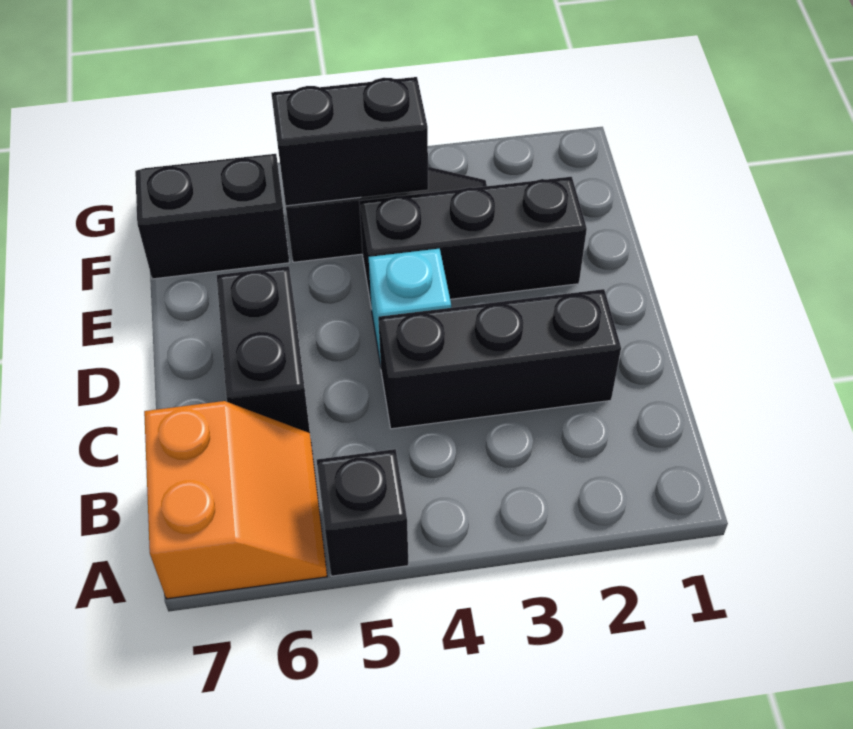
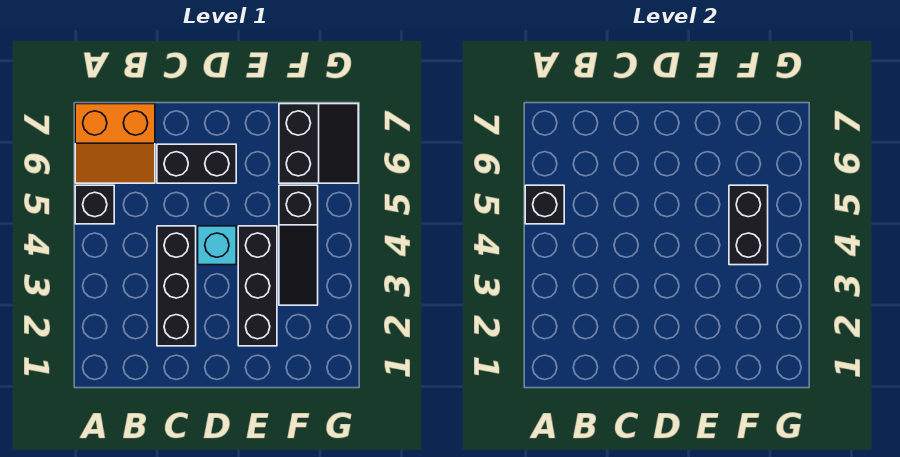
none -> black 1x1 brick [525,185,564,224]

